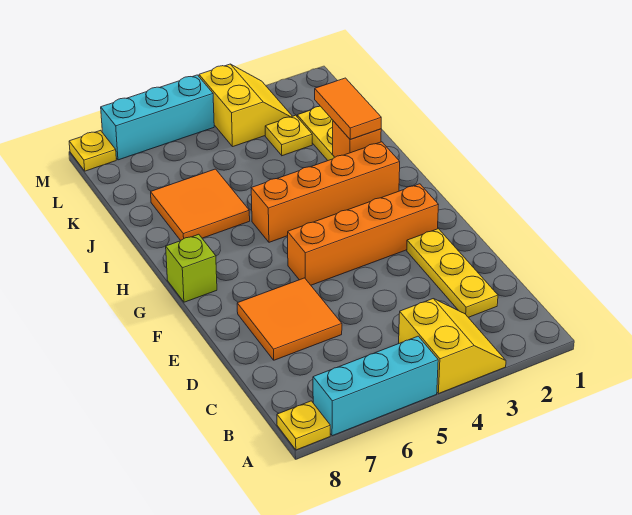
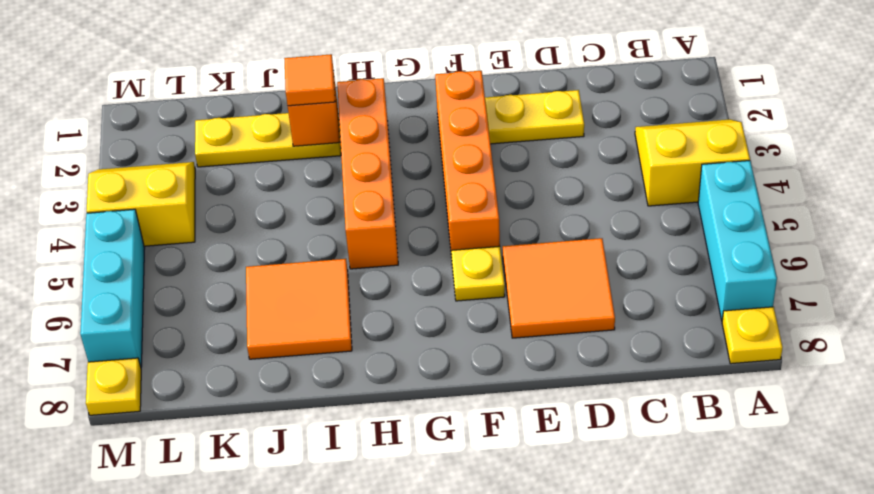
yellow 1x3 plate [407,229,498,317] -> yellow 1x2 plate [485,90,584,144]
lime 1x1 brick [166,234,217,302] -> none
orange 1x2 tile [315,78,381,139] -> orange 1x1 tile [284,54,335,106]
yellow 1x1 plate [265,115,312,156] -> yellow 1x1 plate moved to [451,246,505,301]

